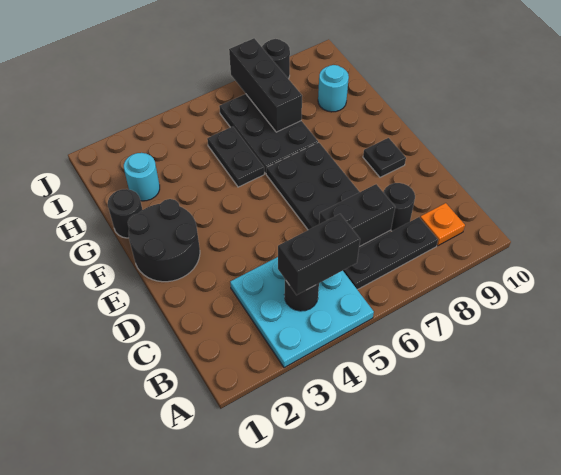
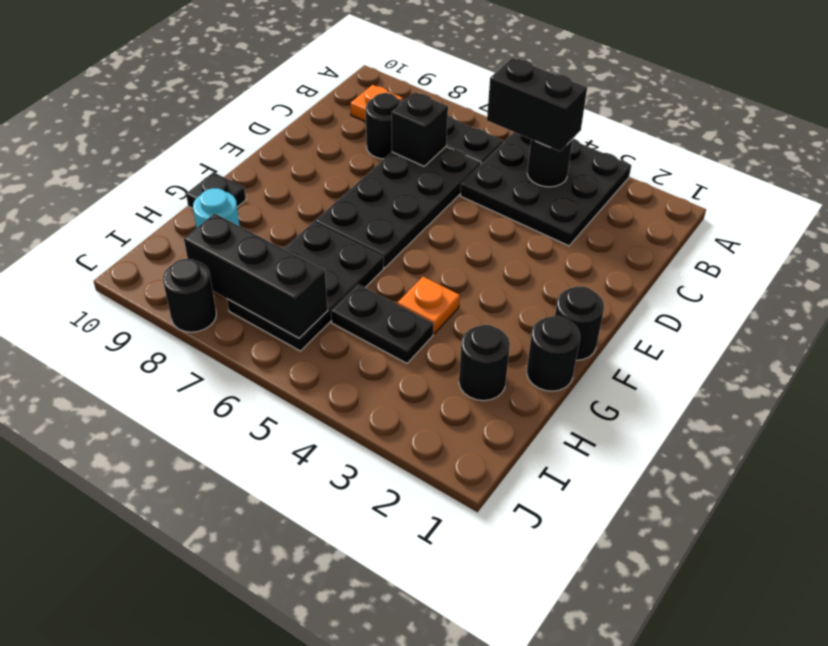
cyan 3x3 plate [230,257,374,368] -> black 3x3 plate [460,132,631,246]
black 1x2 brick [319,184,395,247] -> black 1x1 brick [392,92,448,166]
black 2x2 round brick [128,199,200,282] -> black 1x1 round brick [555,286,604,360]
black 1x1 plate [363,138,406,177] -> black 1x1 plate moved to [186,172,246,208]
none -> orange 1x1 plate [397,277,460,334]
black 1x2 plate [207,127,264,187] -> black 1x2 plate turned to [331,284,434,363]
cyan 1x1 round brick [124,153,160,201] -> black 1x1 round brick [459,325,510,401]
black 1x3 brick [229,38,302,132] -> black 1x3 brick turned to [184,214,328,338]

